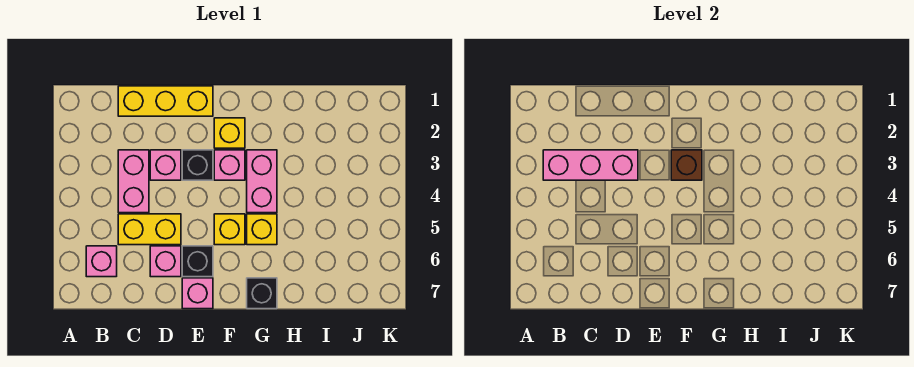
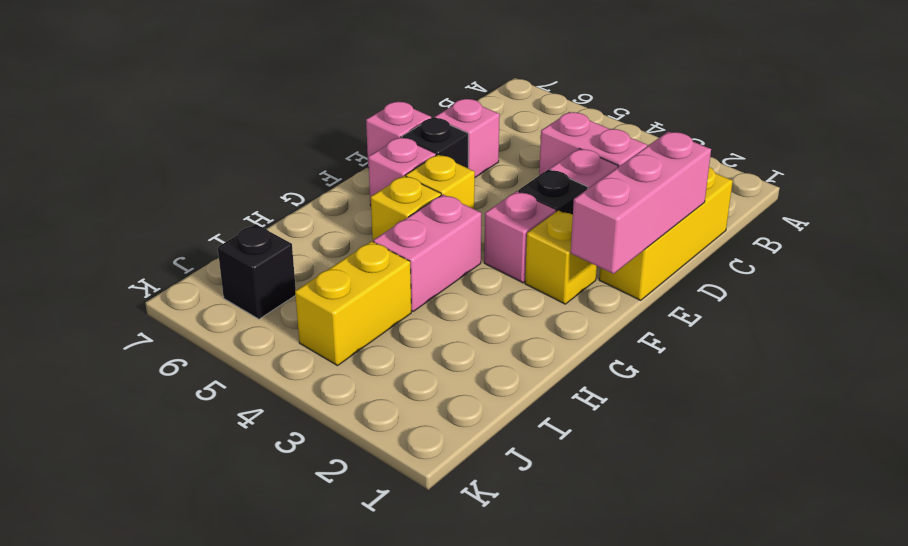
pink 1x3 brick [543,150,638,180] -> pink 1x3 brick moved to [571,132,711,274]
pink 1x1 brick [86,246,117,277] -> pink 1x1 brick moved to [368,137,436,206]
yellow 1x2 brick [118,214,181,245] -> yellow 1x2 brick moved to [295,241,411,366]
brown 1x1 brick [671,150,702,180] -> none
pink 1x2 brick [247,150,277,213] -> pink 1x2 brick turned to [373,195,481,311]
black 1x1 brick [247,278,277,309] -> black 1x1 brick moved to [218,224,296,319]

